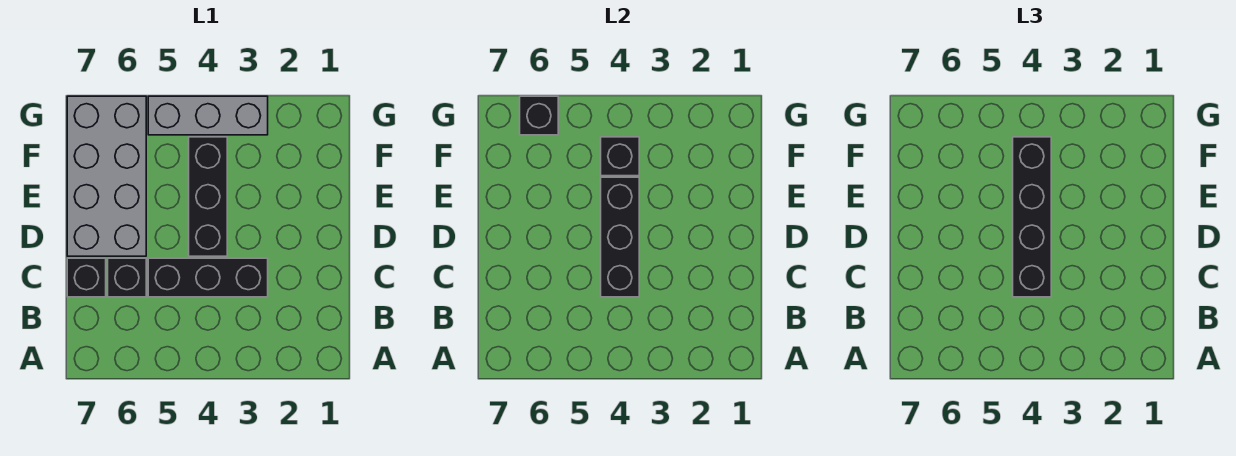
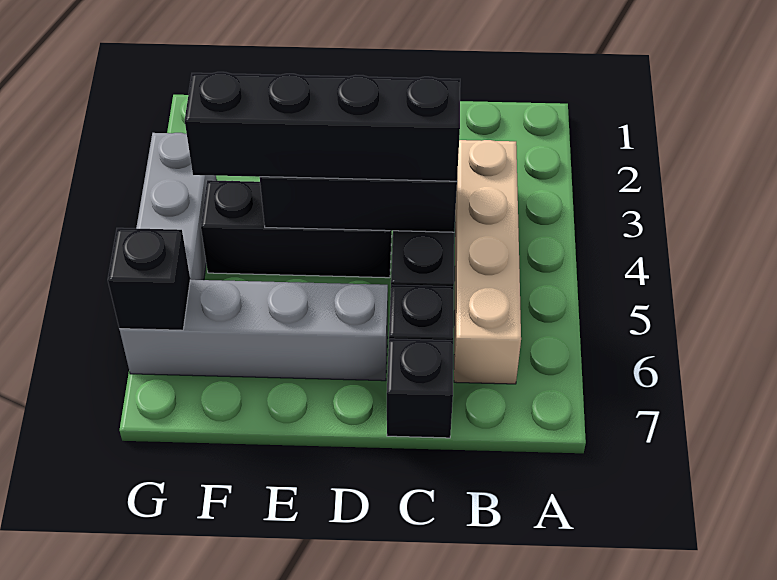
none -> tan 1x4 brick [454,140,521,384]
grey 2x4 brick [67,96,146,256] -> grey 1x4 brick [119,280,388,381]
black 1x1 brick [601,137,639,176] -> none

